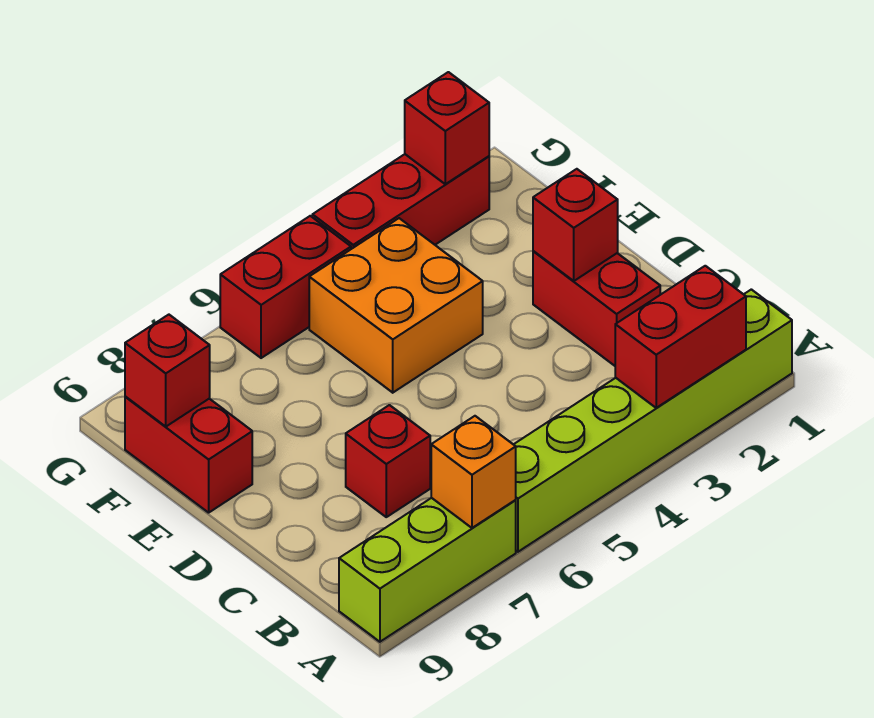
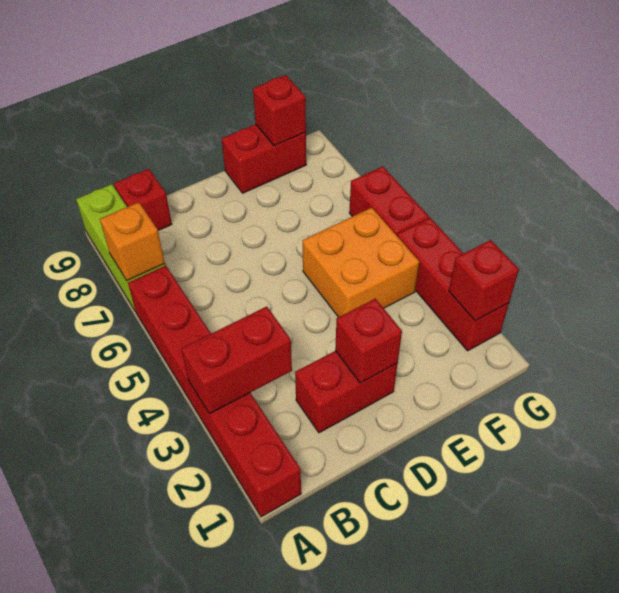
lime 1x6 brick [513,289,792,552] -> red 1x6 brick [128,265,301,517]
red 1x2 brick [615,266,746,408] -> red 1x2 brick turned to [181,307,292,414]
red 1x1 brick [346,405,430,517] -> red 1x1 brick moved to [114,169,172,231]

